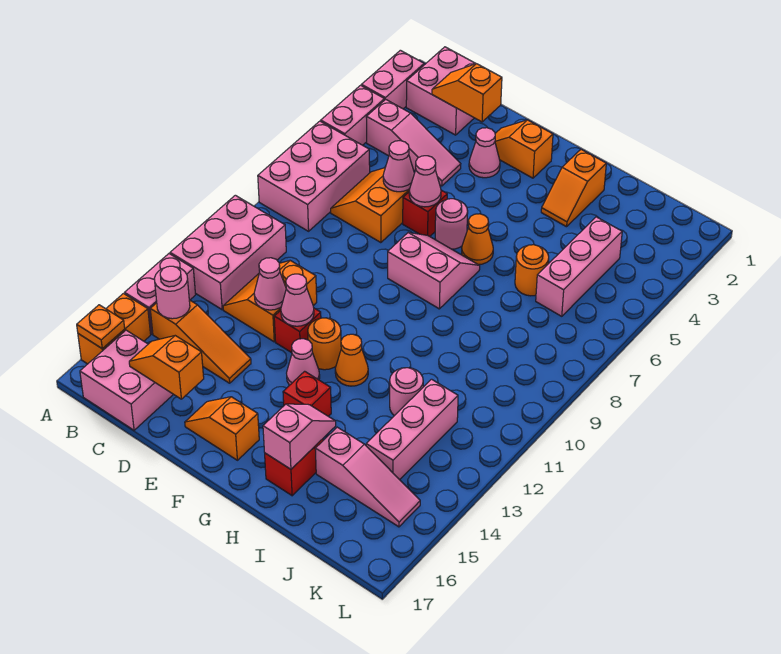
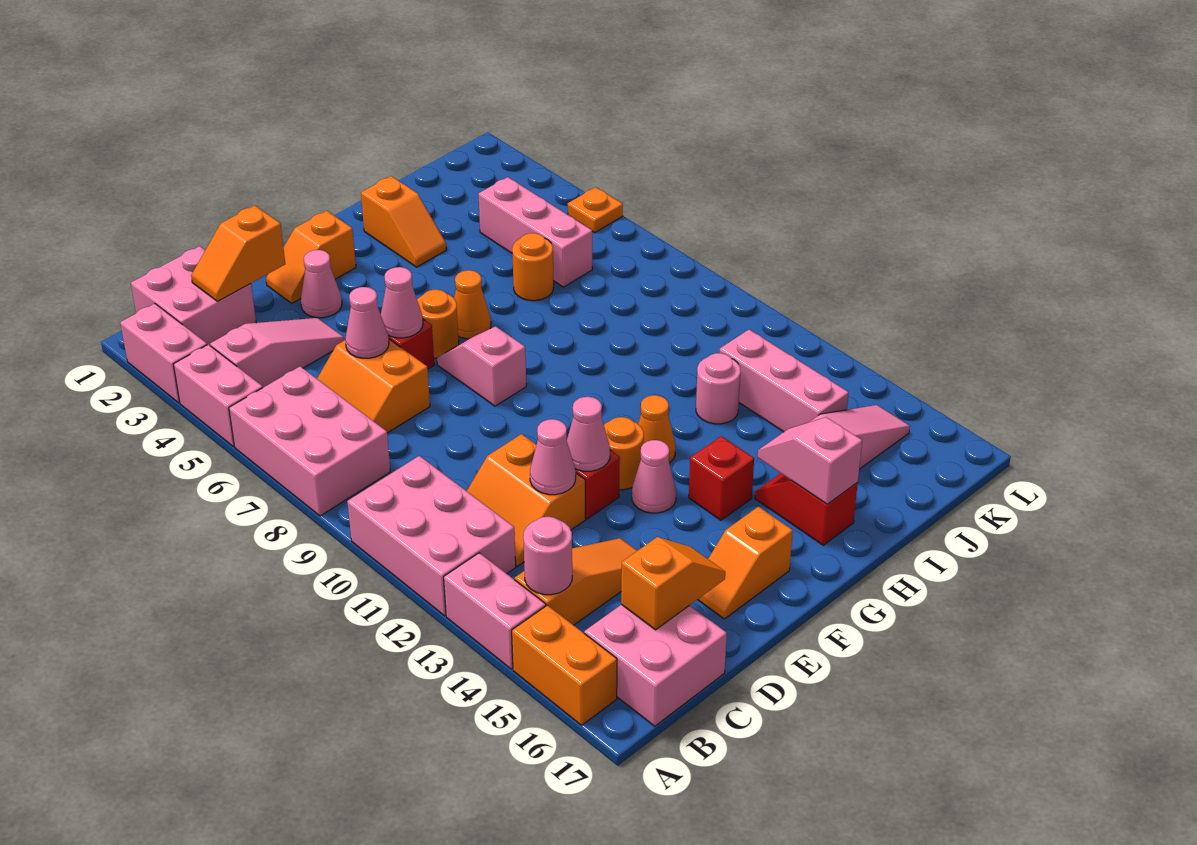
orange 1x1 plate [77,305,125,349] -> orange 1x1 plate moved to [568,187,623,233]
orange 1x2 slope [129,336,204,399] -> orange 1x2 slope turned to [621,537,725,630]
pink 1x1 round brick [435,199,468,249] -> orange 1x1 round brick [417,290,459,358]
pink 2x2 slope [388,233,480,309] -> pink 1x2 slope [437,326,526,406]

